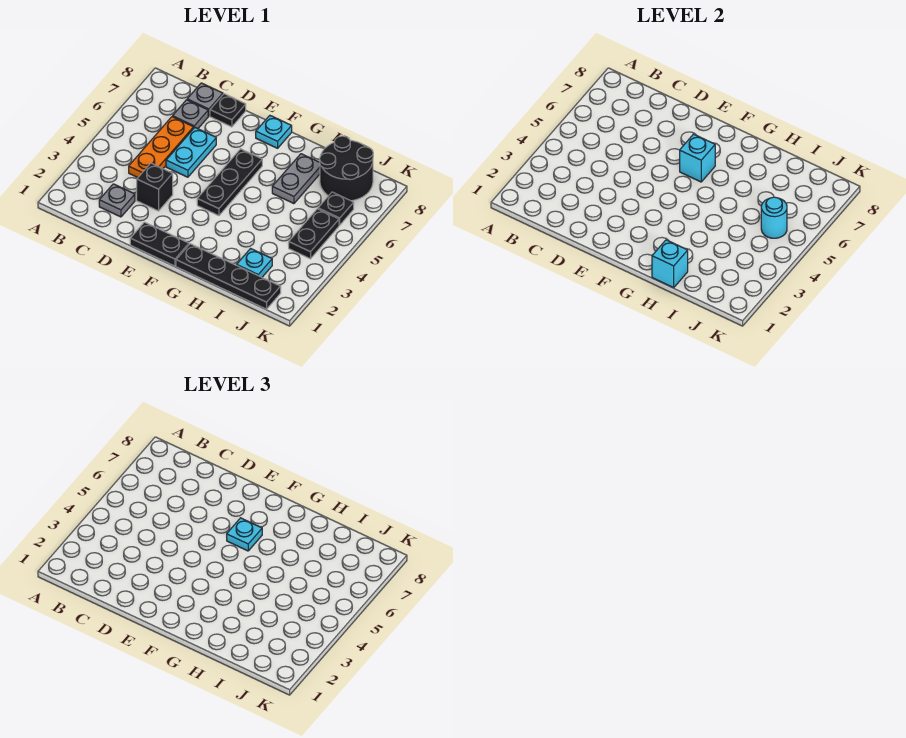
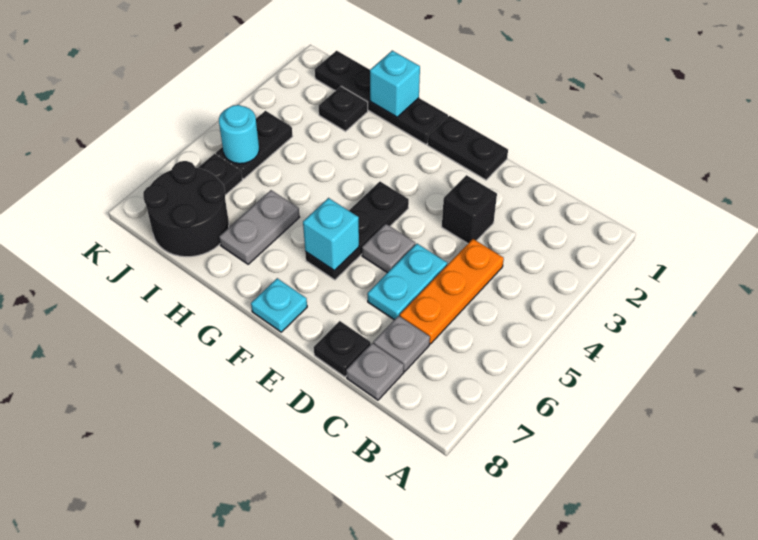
grey 1x1 plate [99,184,135,217] -> grey 1x1 plate moved to [362,224,415,273]
cyan 1x1 plate [227,518,262,551] -> none
cyan 1x1 plate [237,249,272,277] -> black 1x1 plate [319,86,368,131]

